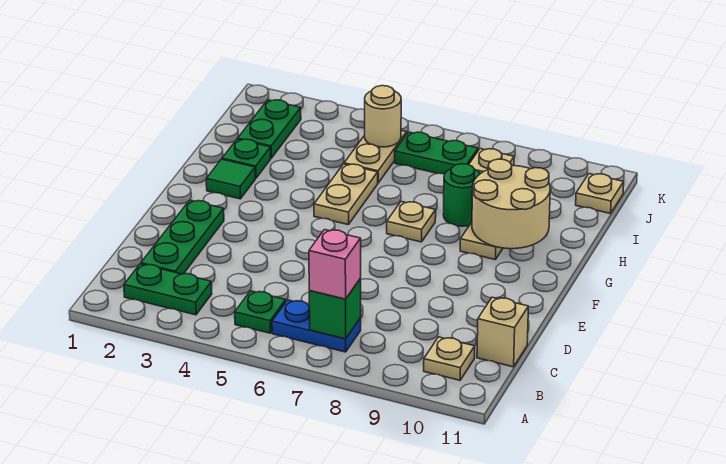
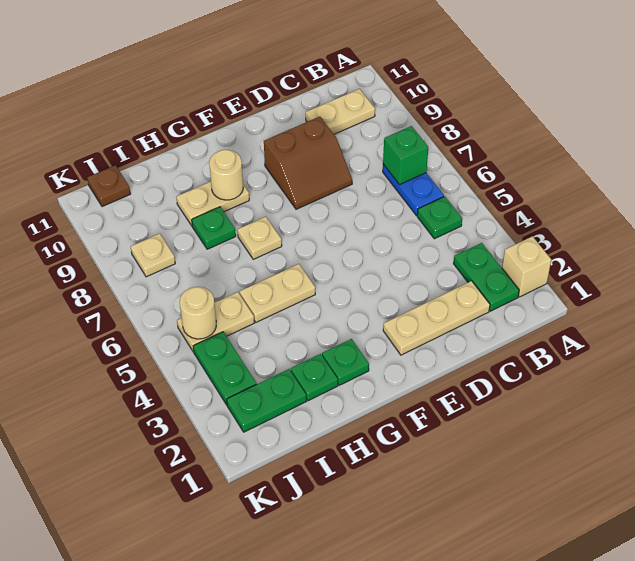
pink 1x1 brick [309,230,361,299] -> none
tan 1x1 plate [424,337,475,380] -> tan 1x2 plate [306,89,375,134]
green 1x3 plate [141,200,224,274] -> tan 1x3 plate [383,281,490,355]
tan 1x1 brick [477,297,528,367] -> tan 1x1 brick moved to [502,236,551,297]
none -> brown 2x2 slope [264,116,352,209]
green 1x1 tile [206,159,255,199] -> green 1x1 plate [322,339,369,385]
tan 2x2 round brick [472,159,550,249] -> tan 1x1 round brick [209,150,243,200]
green 1x1 round brick [443,164,480,226] -> green 1x1 plate [192,207,236,249]
green 1x2 plate [395,132,478,174] -> green 1x2 plate moved to [193,332,257,405]
tan 1x1 plate [576,174,624,214] -> brown 1x1 plate [87,165,130,207]

